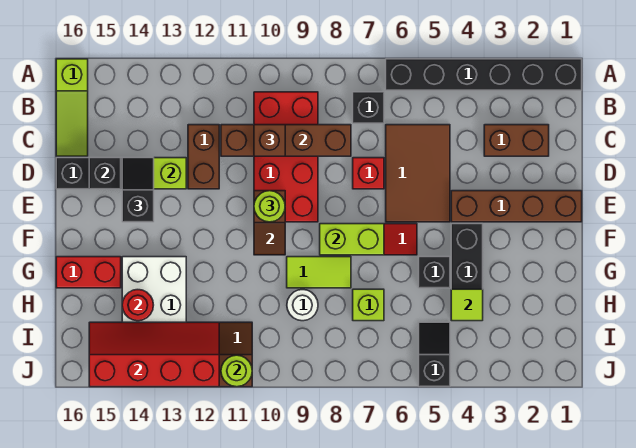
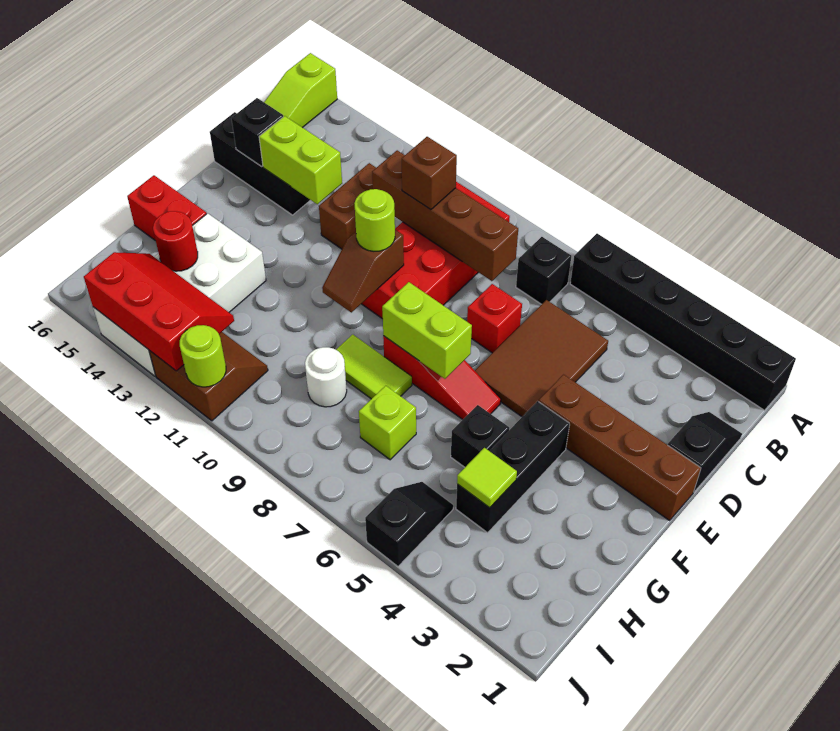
brown 1x2 brick [484,125,549,156] -> none
black 1x2 slope [122,158,154,222] -> black 1x2 slope moved to [668,412,742,492]
red 2x4 slope [89,322,219,387] -> red 2x3 slope [84,252,234,371]

